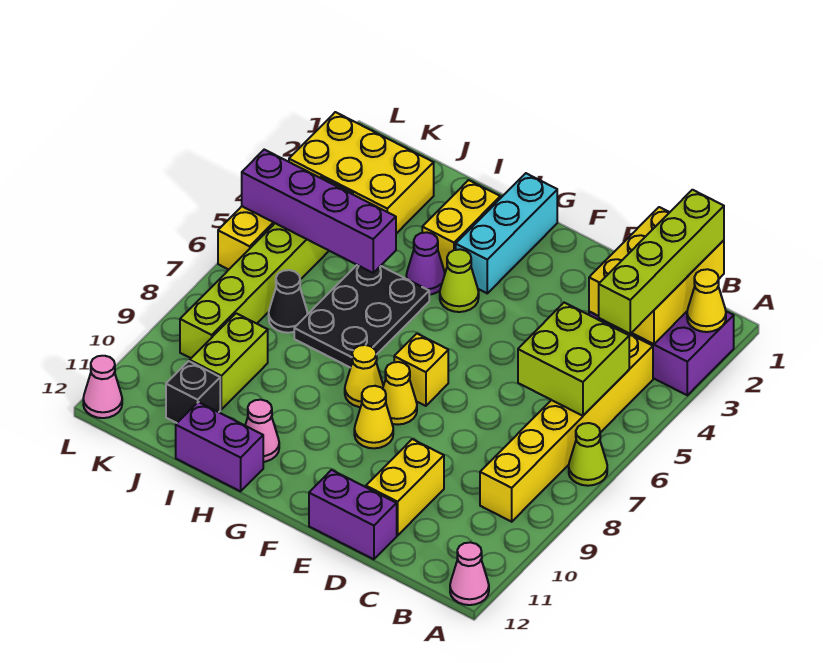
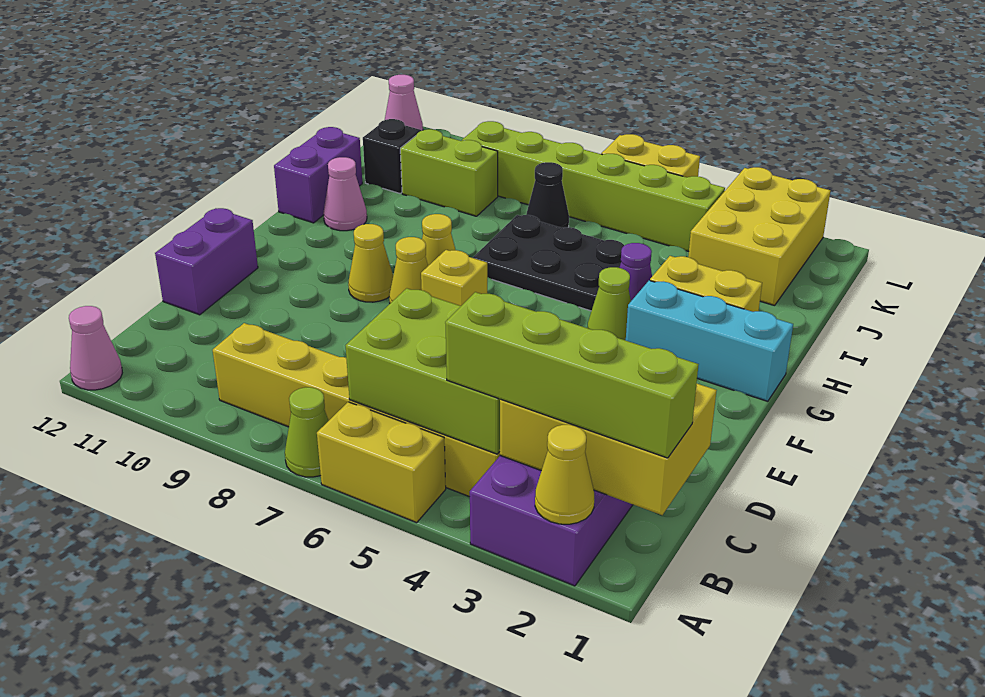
lime 2x2 brick [518,303,629,416] -> lime 2x3 brick [346,288,500,454]
yellow 1x2 brick [366,439,444,535] -> yellow 1x2 brick moved to [317,402,446,523]
purple 1x4 brick [242,150,396,273] -> none

